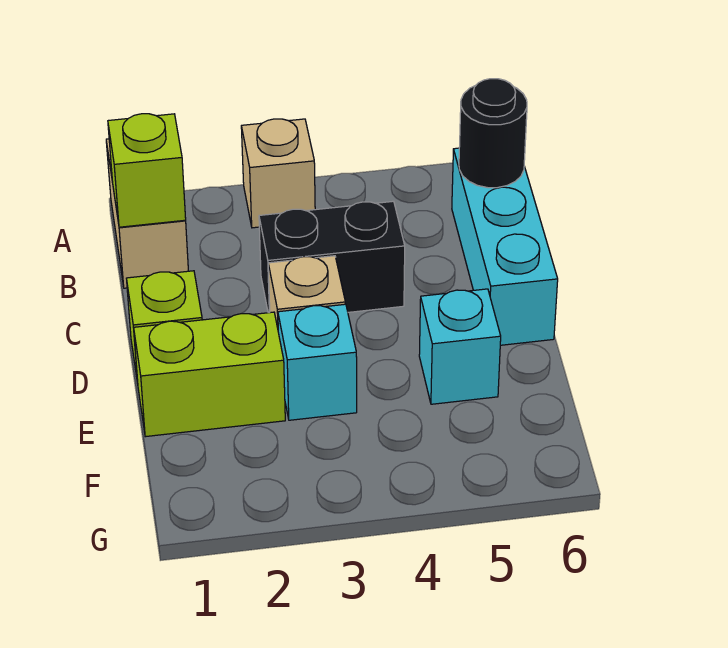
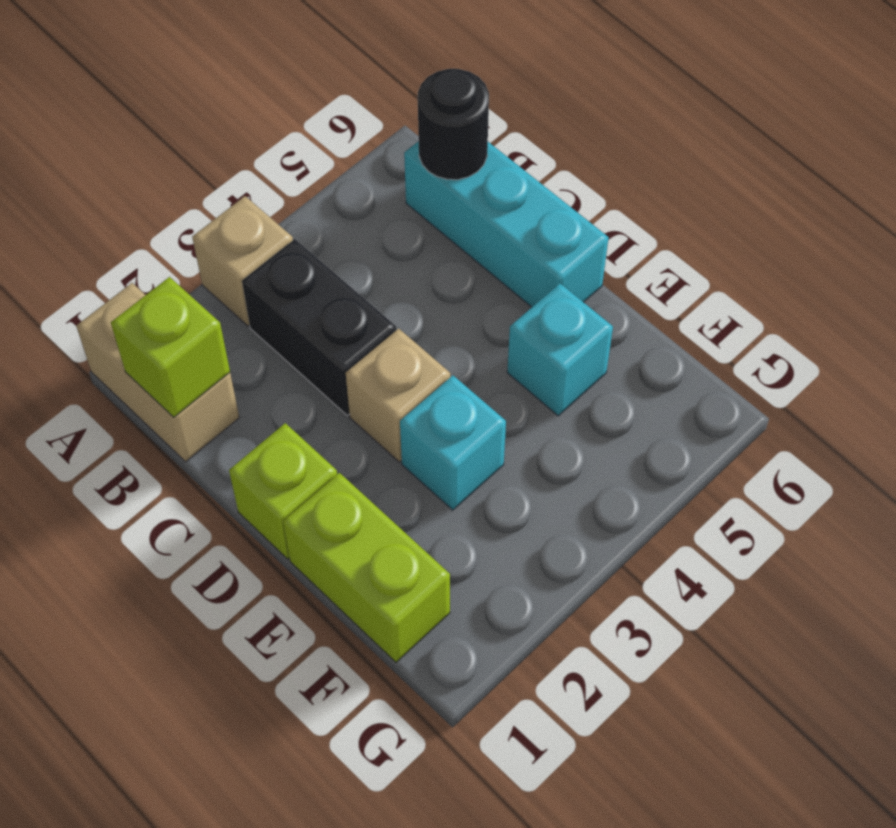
black 1x2 brick [259,201,405,313] -> black 1x2 brick turned to [242,239,396,415]
lime 1x2 brick [134,312,285,437] -> lime 1x2 brick turned to [283,473,450,662]

